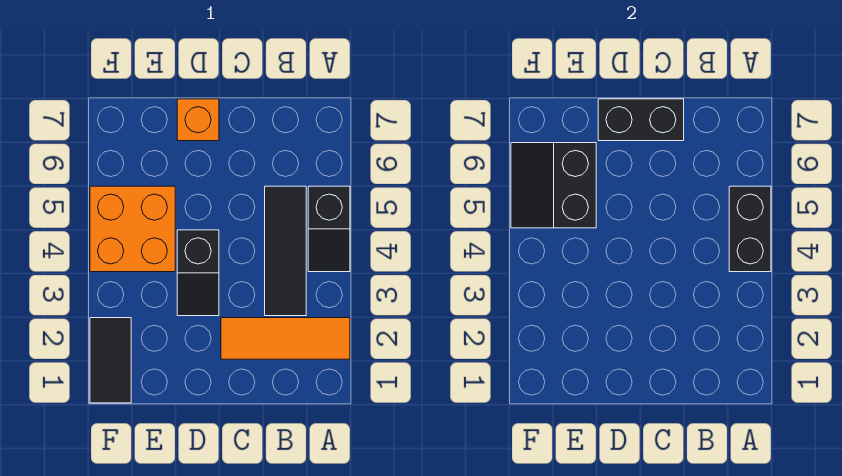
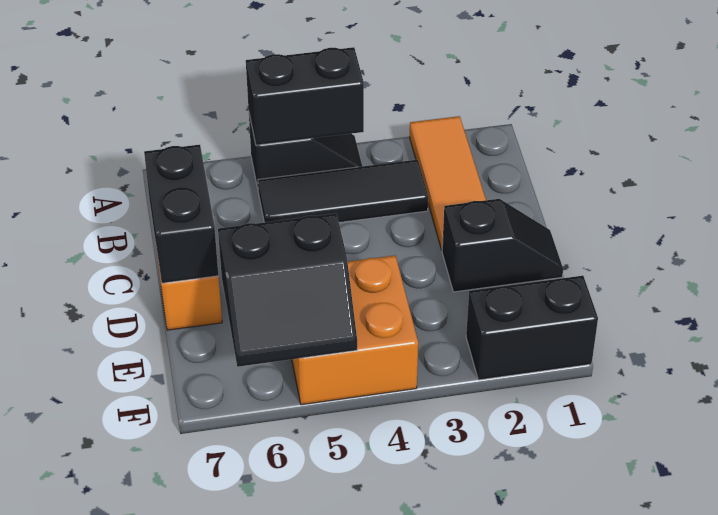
black 1x2 slope [177,230,219,316] -> black 1x2 slope moved to [442,199,563,292]
black 1x2 tile [90,318,131,403] -> black 1x2 brick [466,276,598,380]

